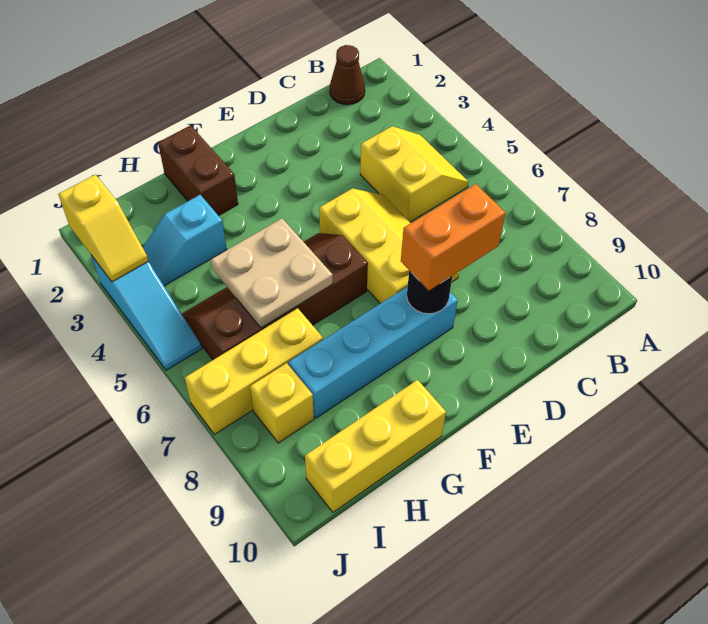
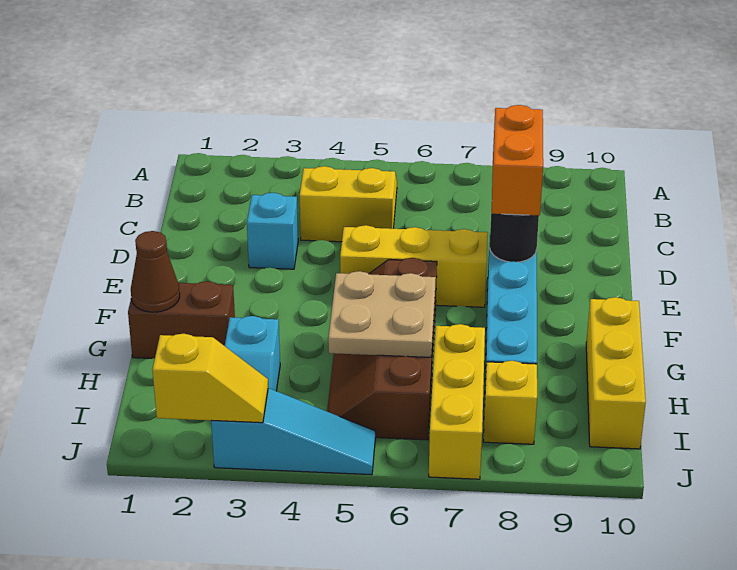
brown 1x1 cone [330,45,365,105] -> brown 1x1 cone moved to [131,231,180,312]
none -> cyan 1x1 brick [247,193,298,269]

